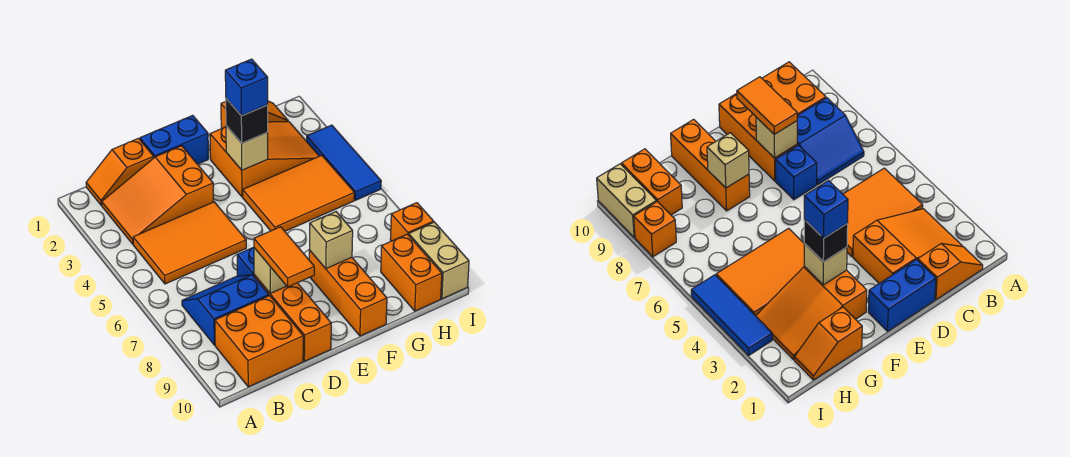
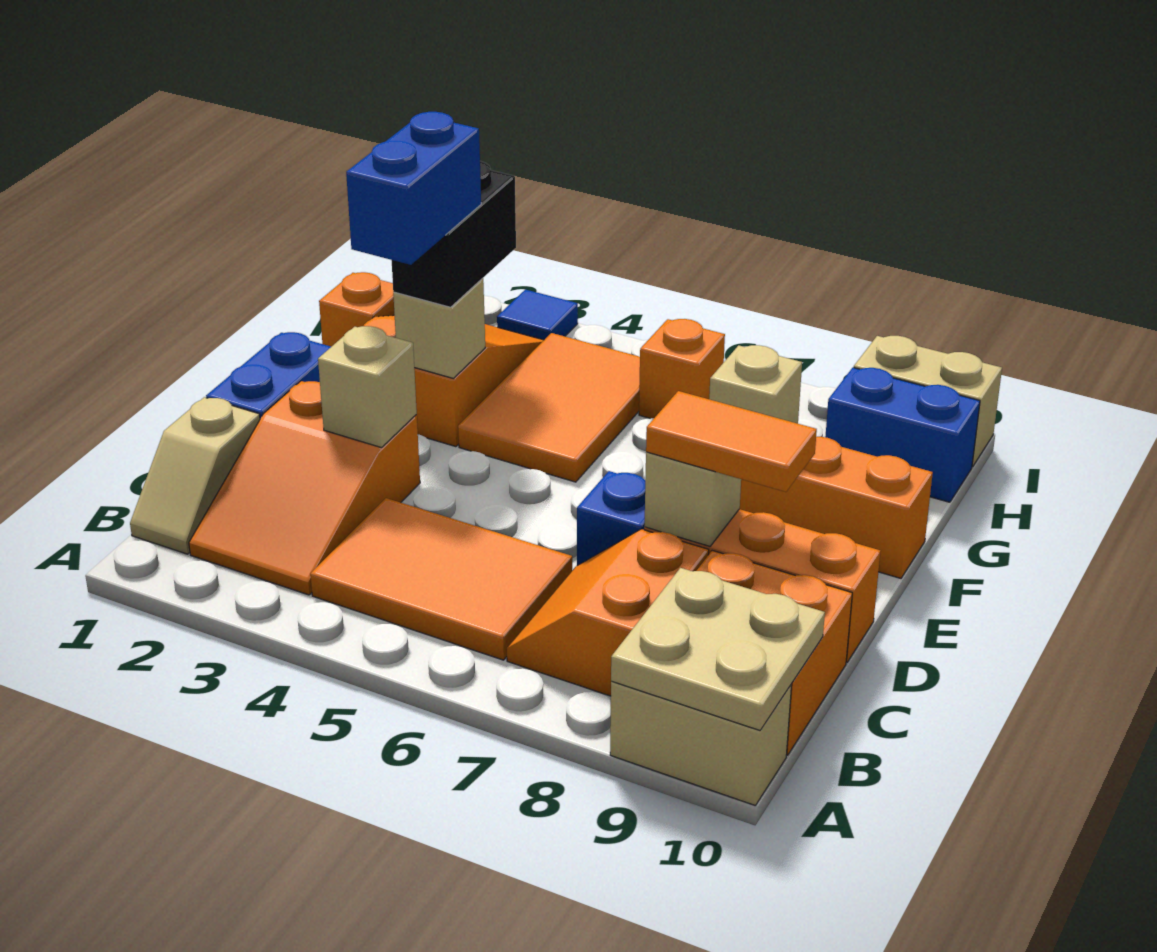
none -> tan 1x2 brick [610,681,792,806]
none -> tan 2x2 plate [611,568,825,730]
orange 1x2 slope [86,138,154,205] -> tan 1x2 slope [130,397,260,554]
orange 2x3 tile [133,202,246,284] -> orange 2x3 tile turned to [310,498,572,660]
blue 2x2 slope [182,275,269,345] -> orange 2x2 slope [507,529,709,696]
none -> tan 1x1 brick [318,326,417,448]
black 1x1 brick [226,99,268,143] -> black 1x2 brick [392,161,516,307]
blue 1x1 brick [225,59,268,116] -> blue 1x2 brick [346,112,481,265]
orange 1x2 brick [381,234,442,311] -> blue 1x2 brick [825,368,980,502]
blue 1x3 tile [307,125,381,200] -> blue 1x1 tile [497,290,578,340]
orange 1x1 brick [390,203,434,241] -> orange 1x1 brick moved to [639,319,725,418]

